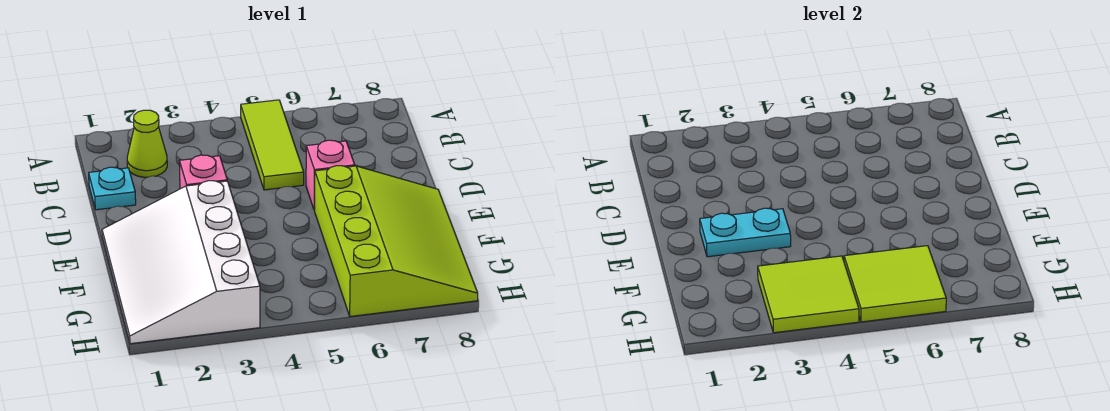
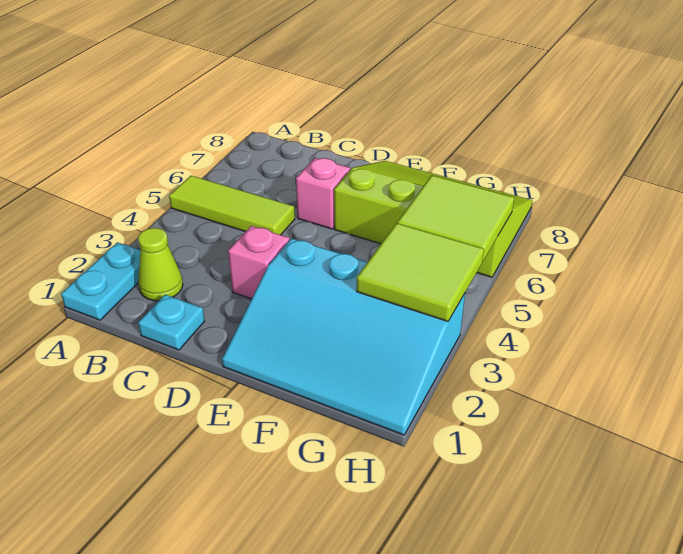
white 3x4 slope [102,181,260,344] -> cyan 3x4 slope [222,238,465,435]
cyan 1x2 plate [700,208,791,257] -> cyan 1x2 plate moved to [61,242,141,320]

